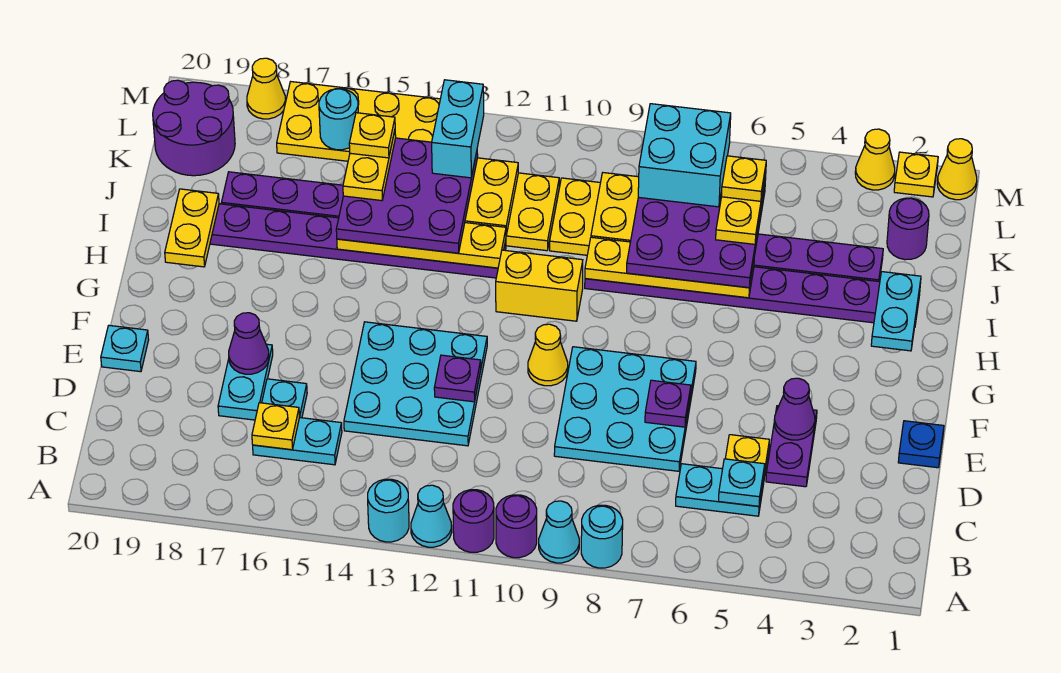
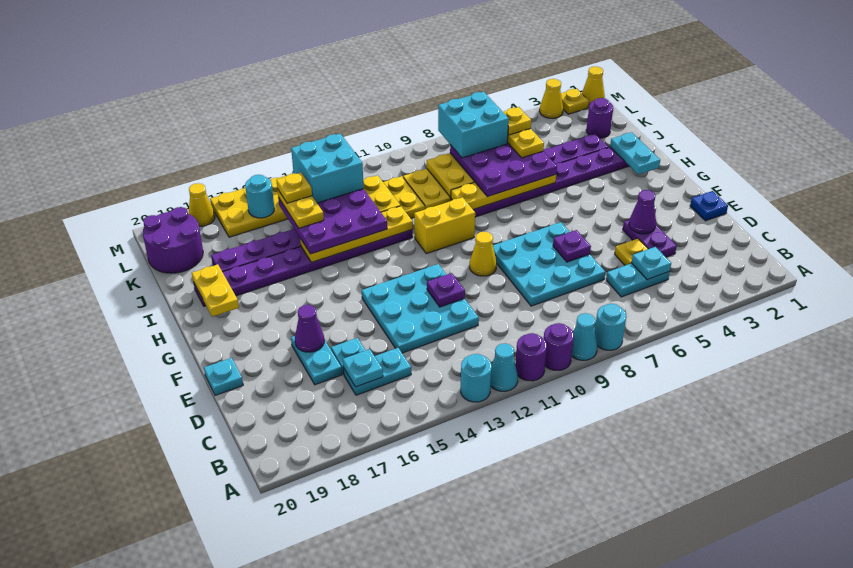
yellow 1x1 plate [252,403,299,450] -> cyan 1x1 plate [343,349,383,387]
cyan 1x2 brick [432,80,484,178] -> cyan 2x2 brick [291,134,364,203]

